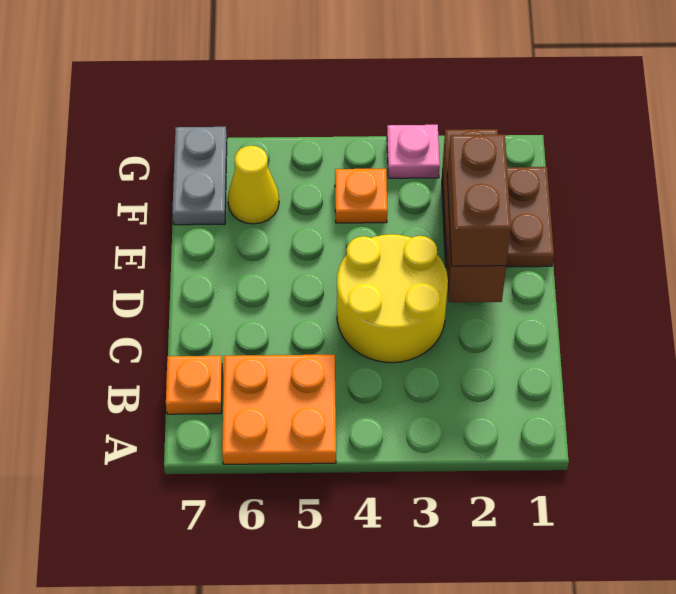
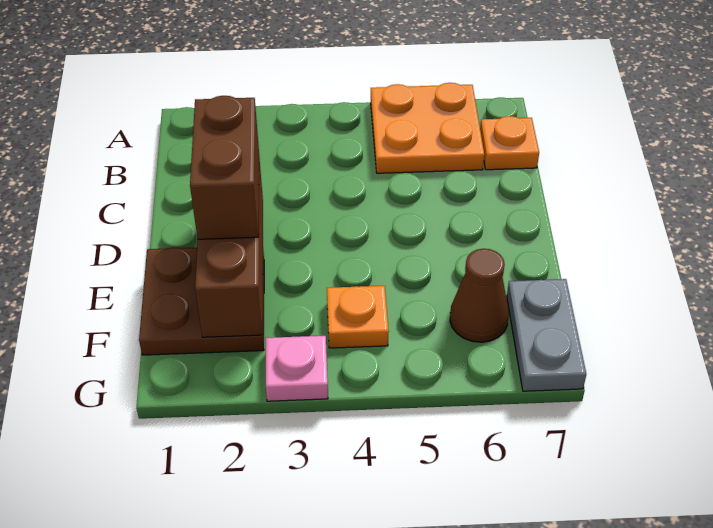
yellow 2x2 round brick [337,234,448,363] -> none
yellow 1x1 cone [228,146,279,224] -> brown 1x1 cone [450,249,509,342]

